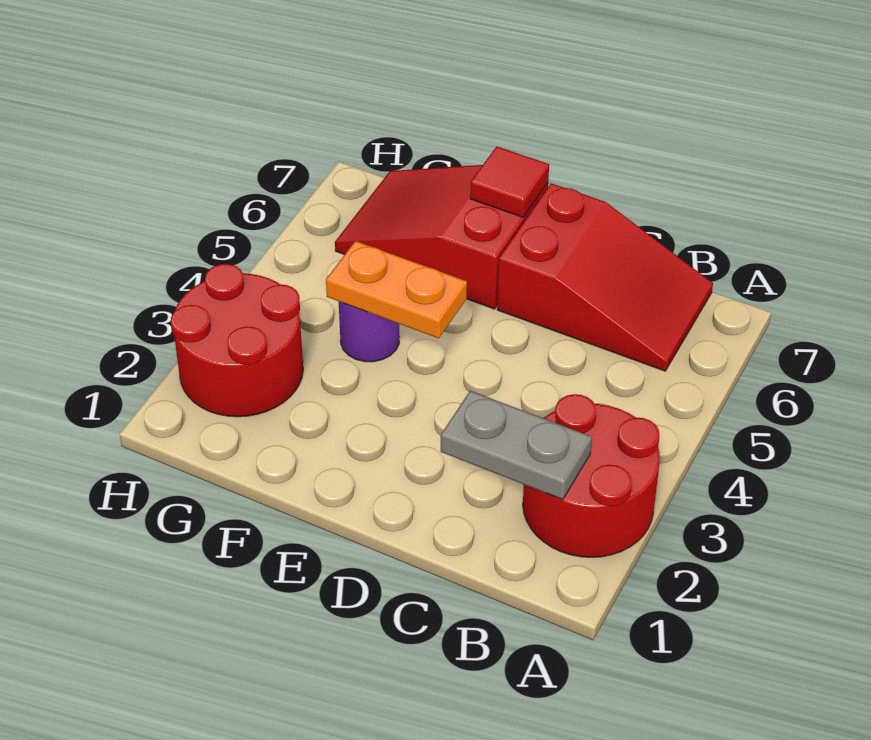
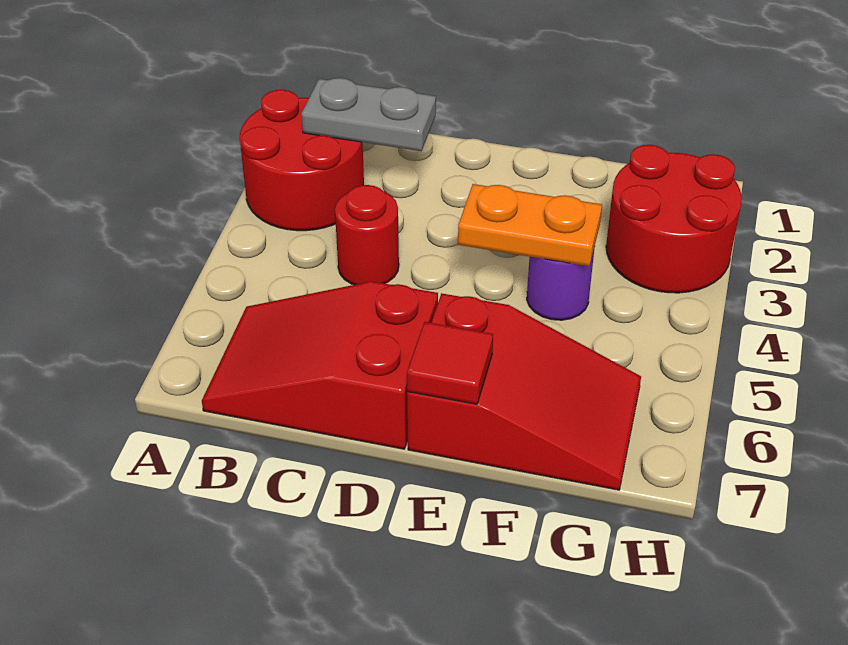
none -> red 1x1 round brick [335,185,399,285]

